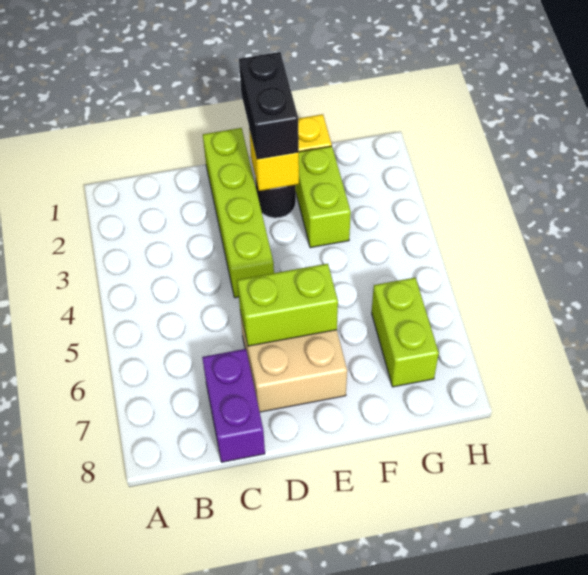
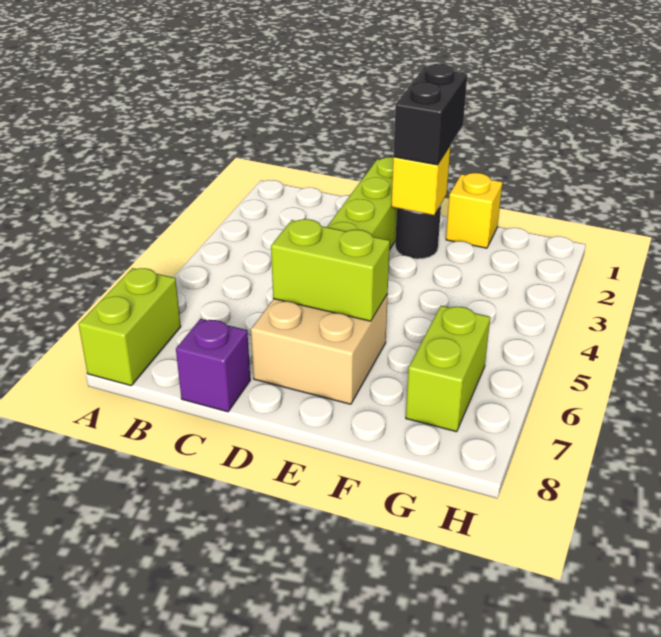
purple 1x2 brick [202,349,265,462] -> purple 1x1 brick [176,319,250,412]
lime 1x2 brick [295,146,351,248] -> lime 1x2 brick moved to [79,268,181,386]

